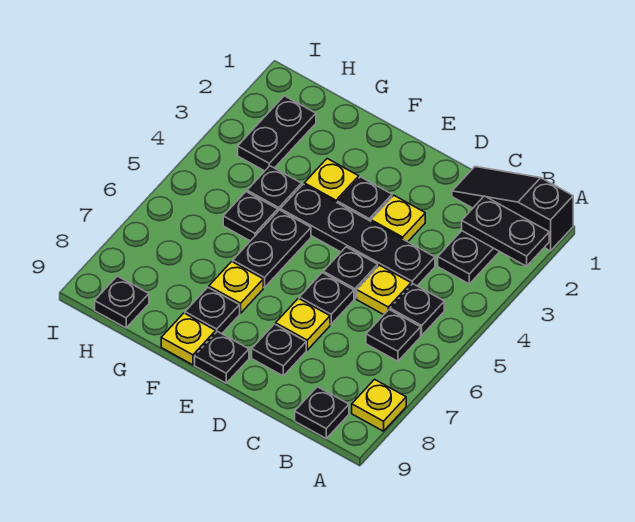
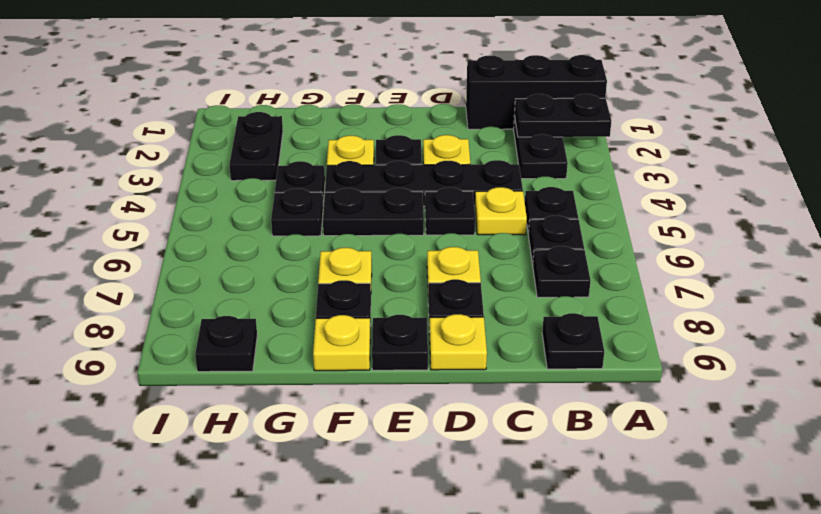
black 1x3 slope [452,167,573,251] -> black 1x3 brick [466,55,607,129]
yellow 1x1 plate [352,379,406,431] -> yellow 1x1 plate moved to [429,314,487,370]
black 1x1 plate [299,273,354,324] -> black 1x1 plate moved to [533,246,591,297]
black 1x2 plate [233,210,311,288] -> black 1x2 plate turned to [323,188,424,236]

